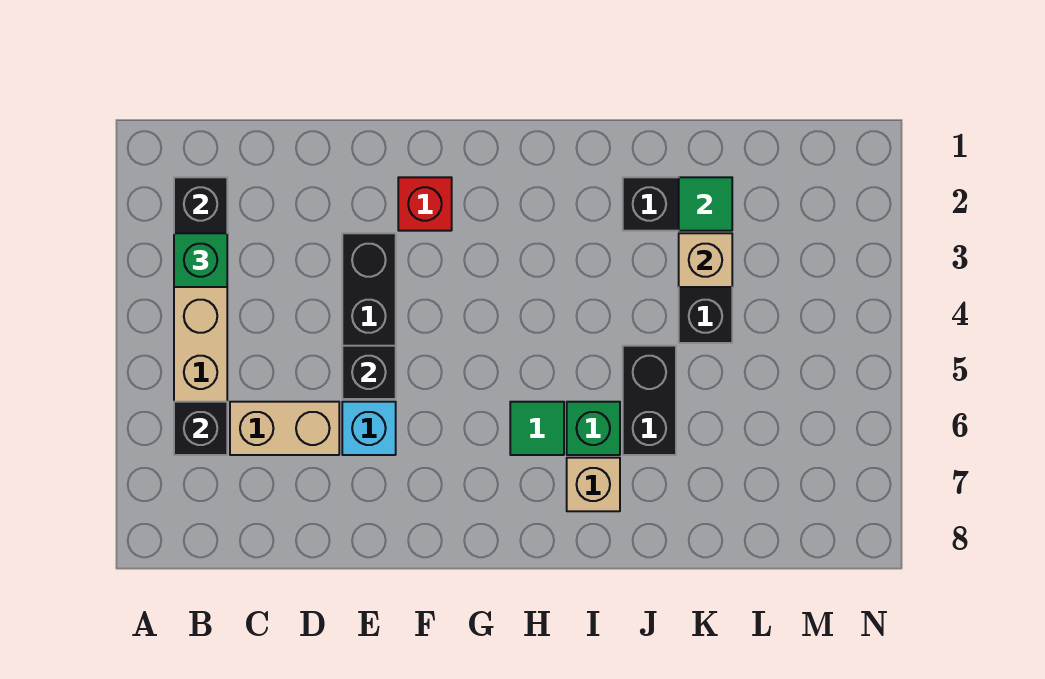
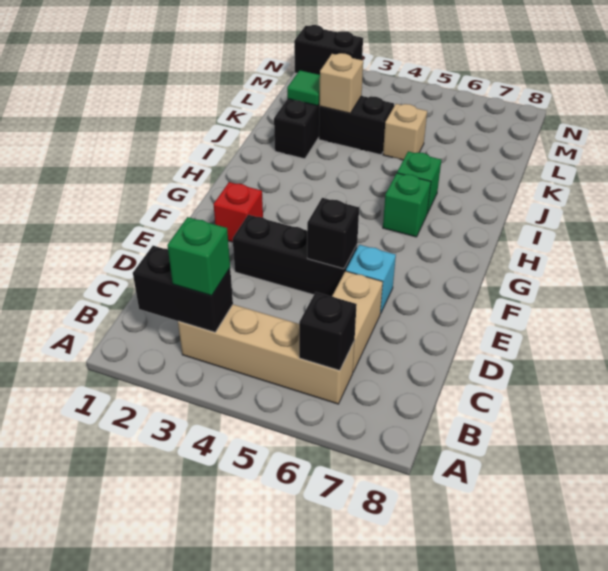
green 1x1 tile [510,402,564,455] -> green 1x1 brick [383,173,431,237]
tan 1x1 brick [567,458,620,511] -> tan 1x1 brick moved to [383,104,427,160]
black 1x2 brick [623,346,676,455] -> black 1x2 brick moved to [294,25,363,75]

